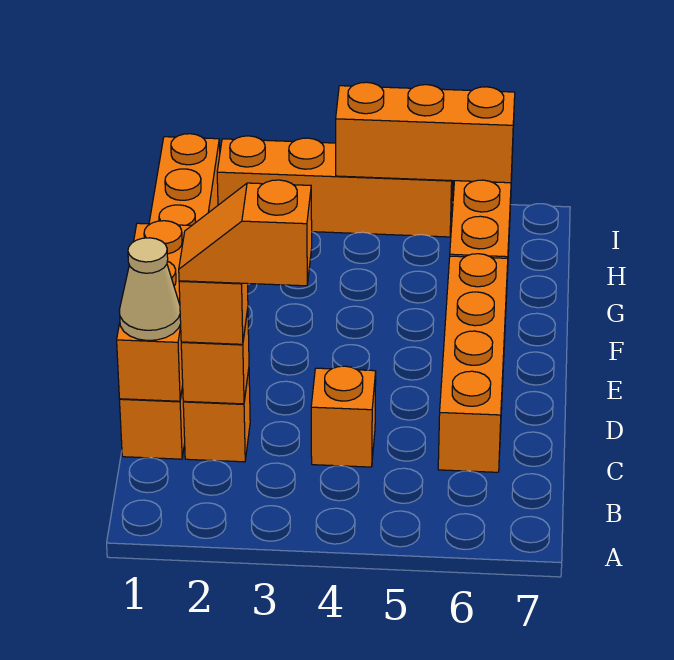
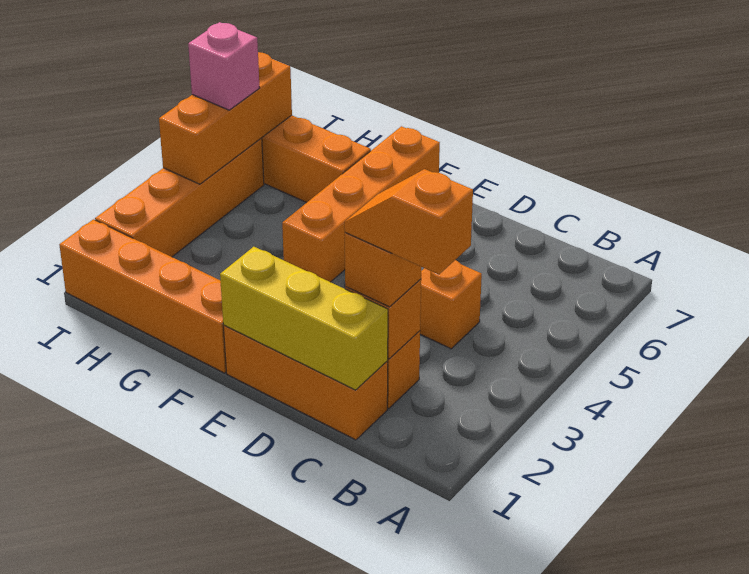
orange 1x3 brick [117,221,191,401] -> yellow 1x3 brick [220,247,388,390]
tan 1x1 cone [119,238,181,341] -> none
orange 1x2 slope [179,180,312,286] -> orange 1x2 slope turned to [344,169,473,275]
orange 1x4 brick [438,254,508,472] -> orange 1x4 brick turned to [282,126,440,282]
none -> pink 1x1 brick [188,22,260,110]

